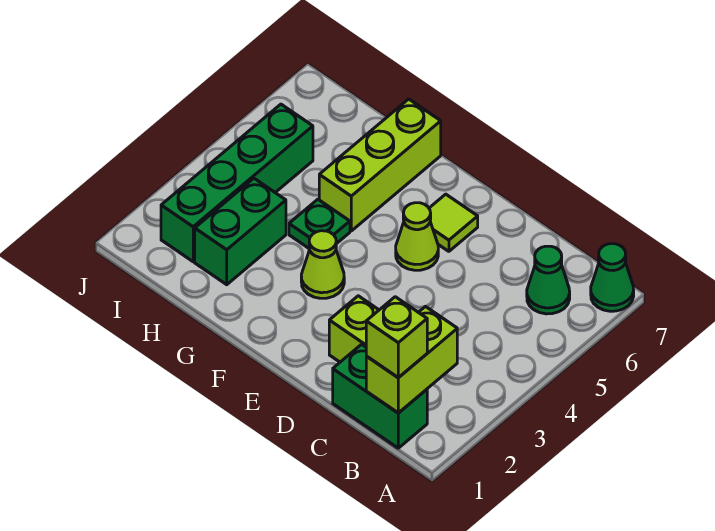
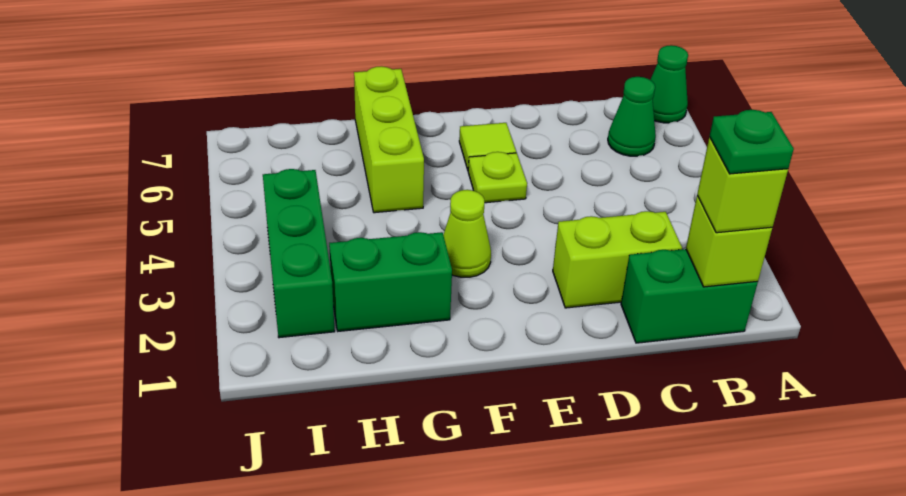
lime 1x2 brick [366,306,457,413] -> lime 1x1 brick [686,196,772,287]
lime 1x1 cone [396,203,438,270] -> lime 1x1 plate [468,152,527,203]
green 1x1 plate [289,199,350,248] -> green 1x1 plate moved to [710,110,794,174]
green 1x2 brick [195,178,286,285] -> green 1x2 brick turned to [329,232,452,331]
green 1x4 brick [161,104,313,262] -> green 1x3 brick [263,169,335,338]

